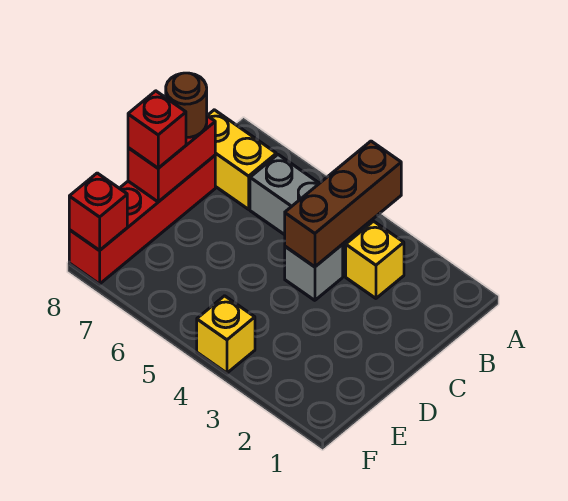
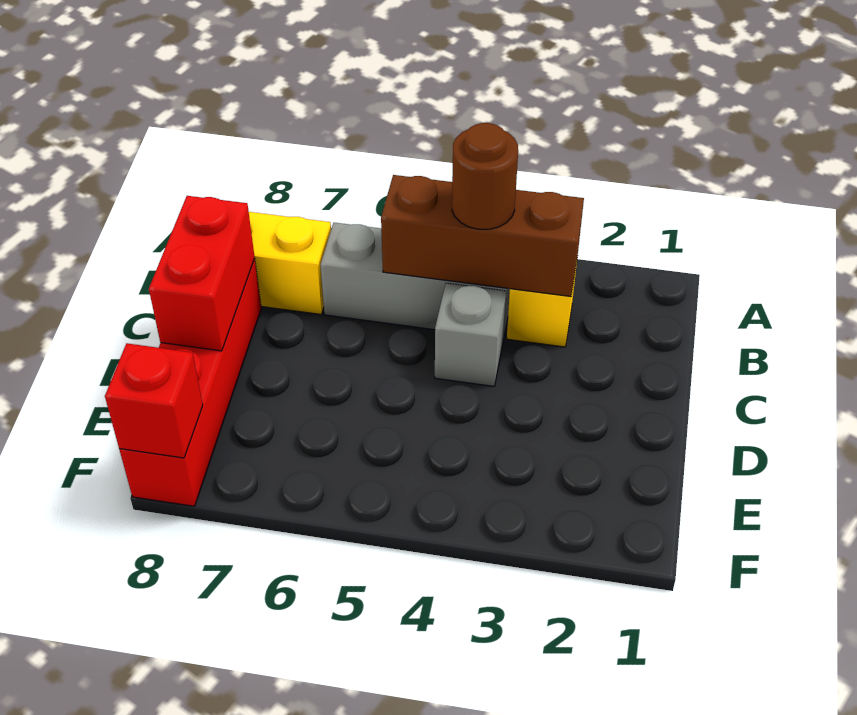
brown 1x3 brick [285,141,401,267] -> brown 1x3 brick turned to [381,175,584,296]
brown 1x1 round brick [166,73,207,138] -> brown 1x1 round brick moved to [452,123,518,229]
red 1x1 brick [128,91,186,168] -> none
yellow 1x1 brick [197,296,255,373] -> none

